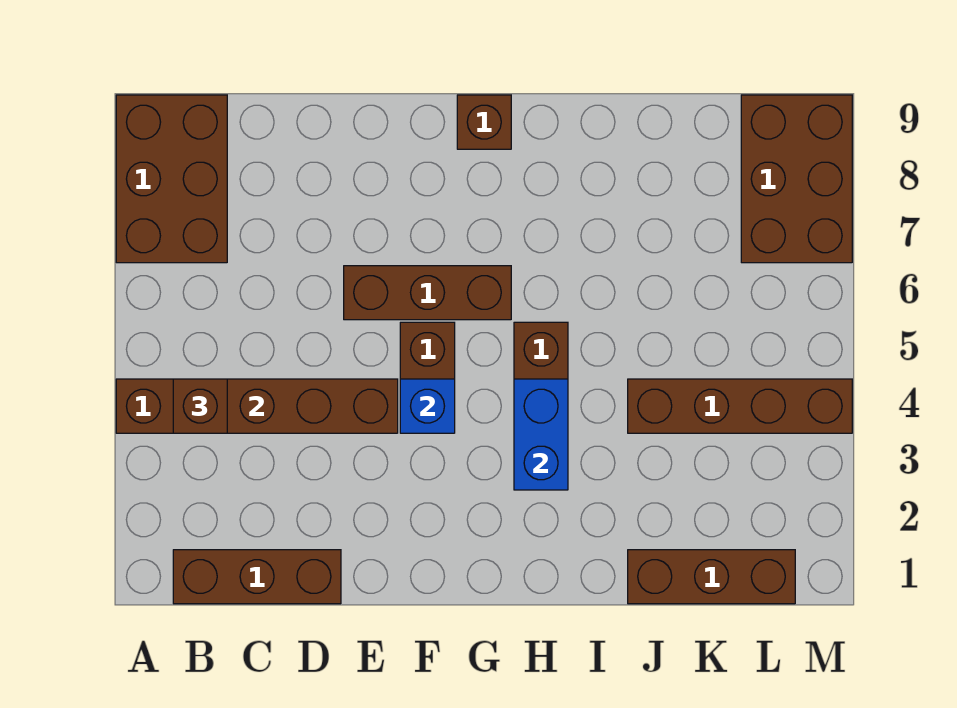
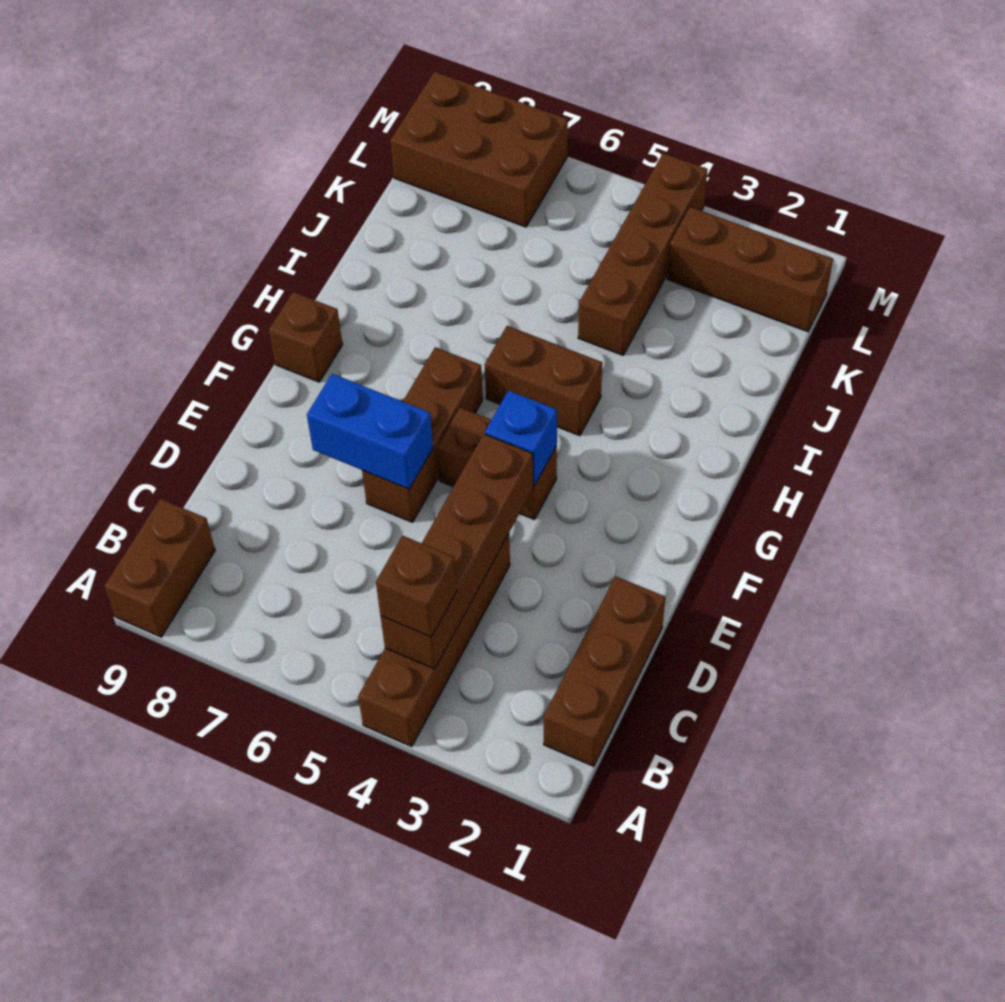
brown 2x3 brick [116,95,227,263] -> brown 1x2 brick [104,499,215,637]
blue 1x2 brick [514,379,568,490] -> blue 1x2 brick moved to [307,374,433,489]
brown 1x3 brick [628,550,795,604] -> brown 1x3 brick turned to [667,207,833,332]

